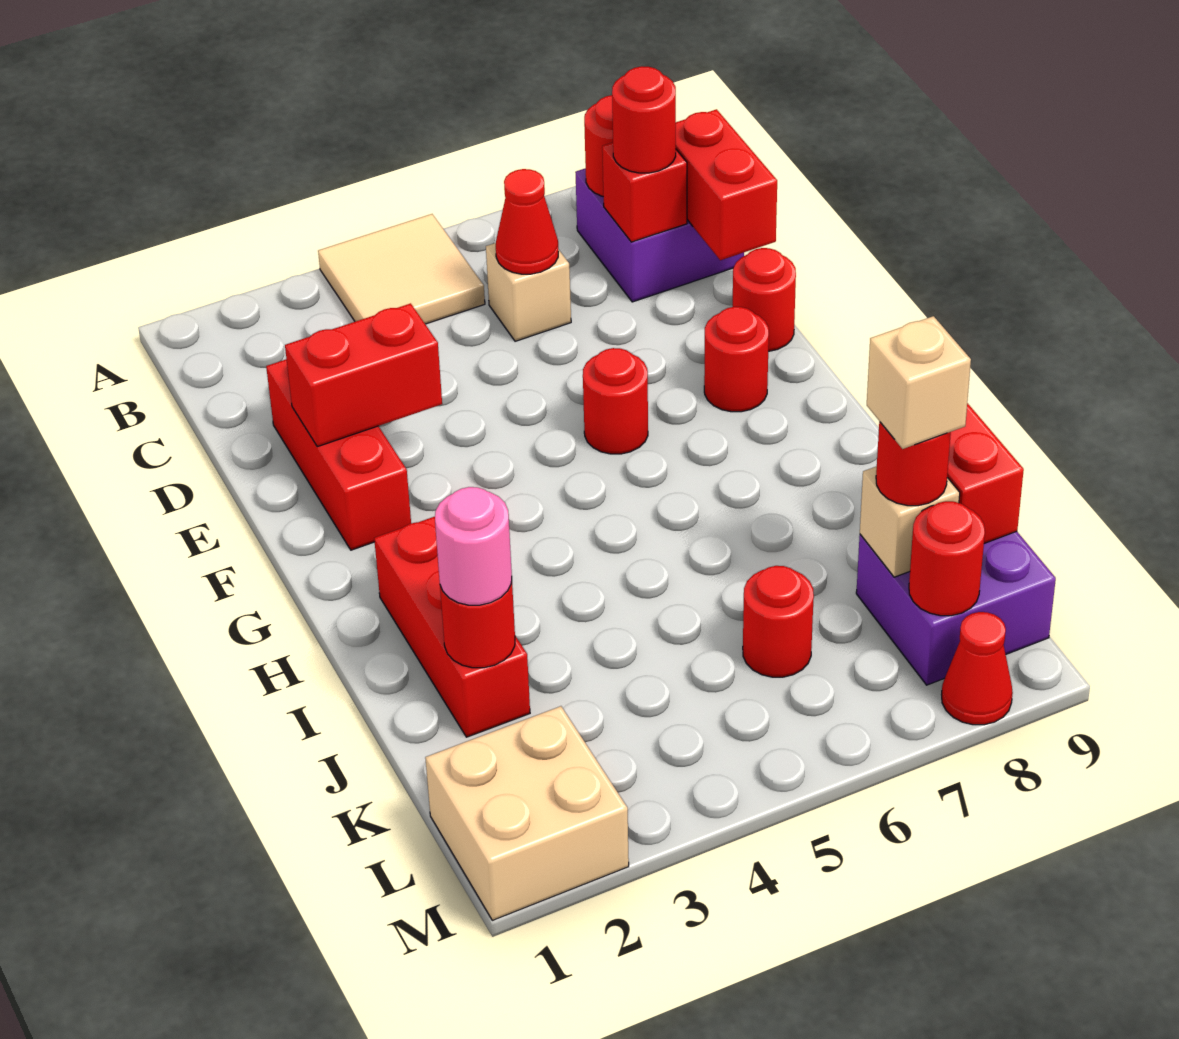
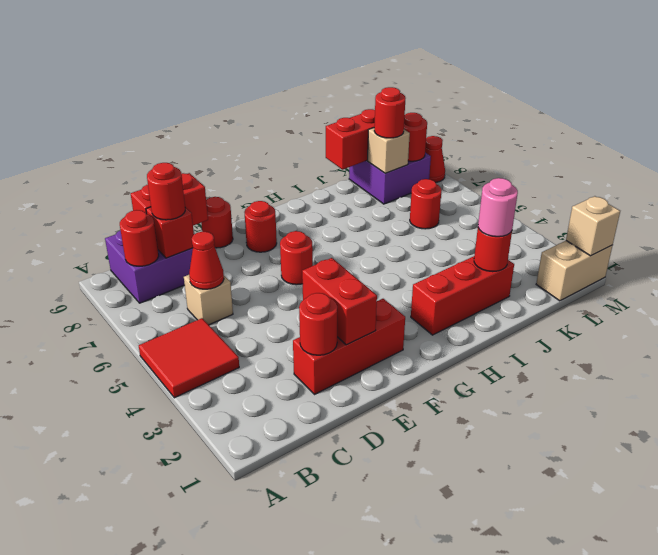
tan 2x2 tile [318,214,485,324] -> red 2x2 tile [139,318,239,398]
none -> red 1x1 round brick [299,293,337,355]
tan 1x1 brick [867,316,971,449] -> tan 1x1 brick moved to [566,196,620,256]
tan 2x2 brick [425,706,629,920] -> tan 1x2 brick [536,241,613,301]

